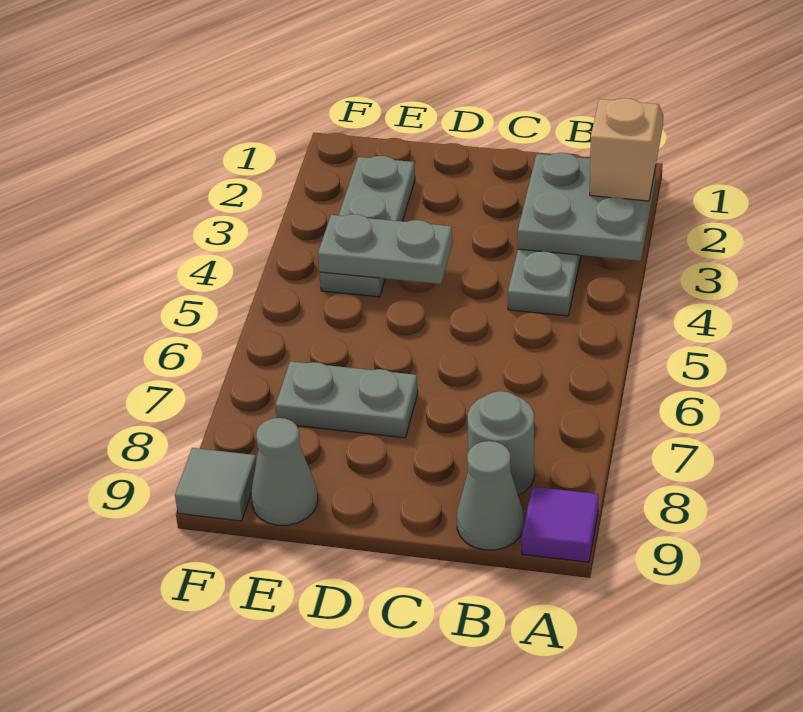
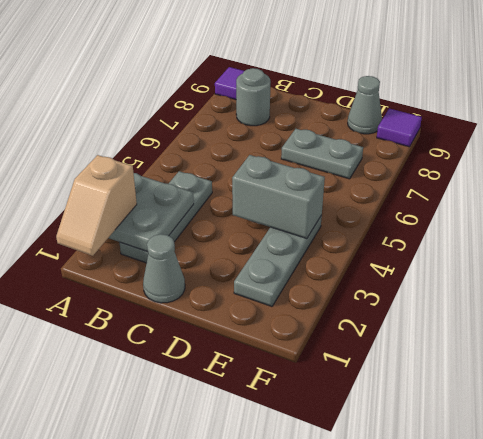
grey 1x1 cone [457,441,523,550] -> grey 1x1 cone moved to [143,234,185,303]
grey 1x2 plate [318,214,452,284] -> grey 1x2 brick [232,155,325,239]
grey 1x1 tile [175,448,256,521] -> purple 1x1 tile [377,109,422,147]

